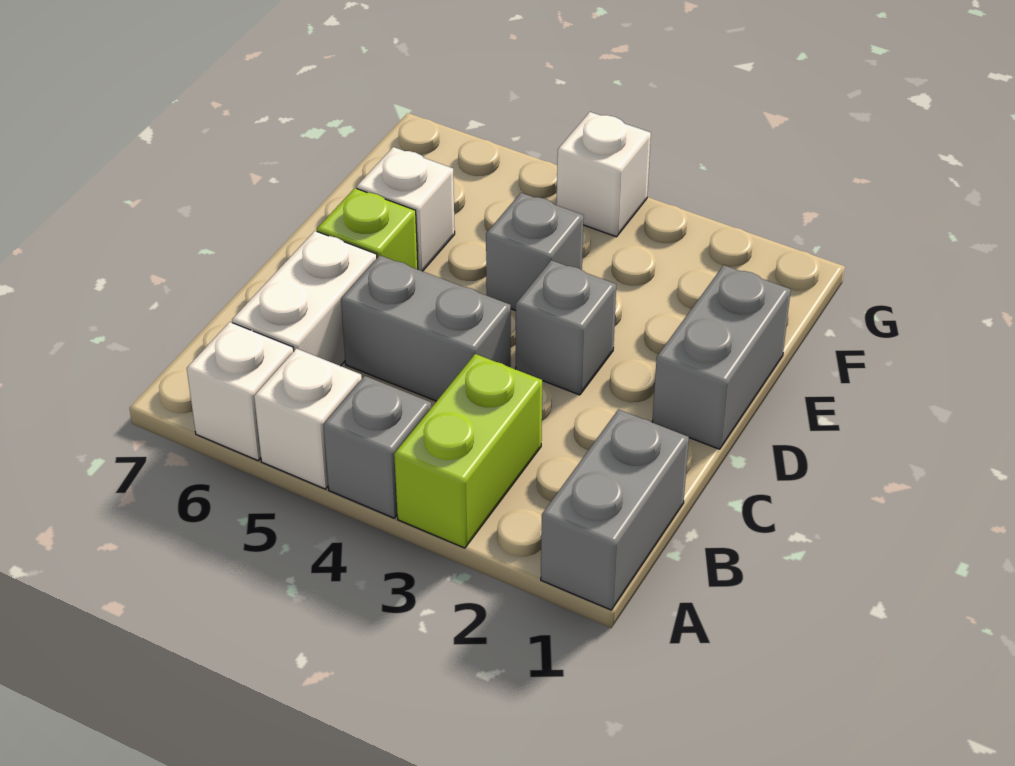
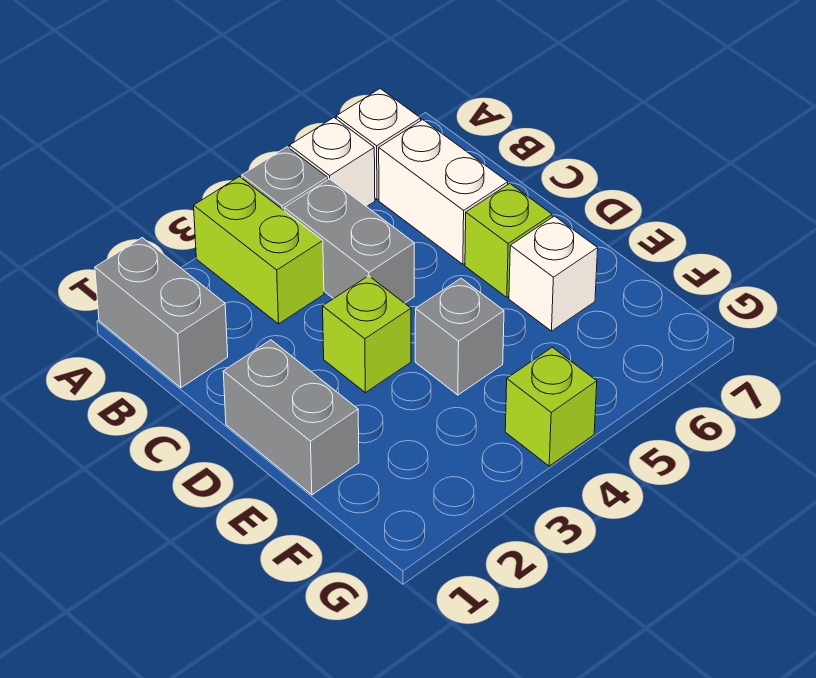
grey 1x2 brick [341,255,511,401] -> grey 1x2 brick turned to [284,179,414,303]
grey 1x1 brick [516,260,616,395] -> lime 1x1 brick [323,276,411,393]
white 1x1 brick [557,112,651,237] -> lime 1x1 brick [505,347,597,466]

